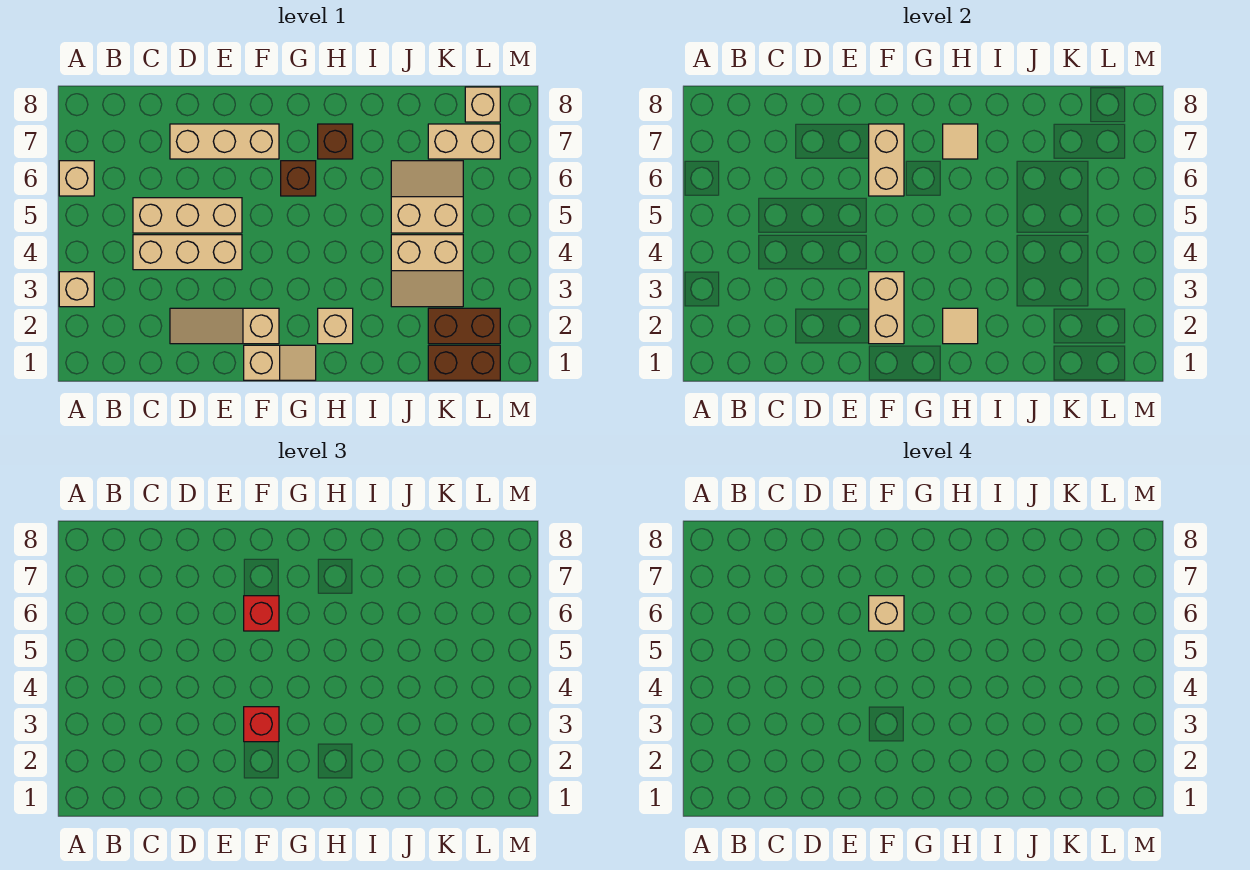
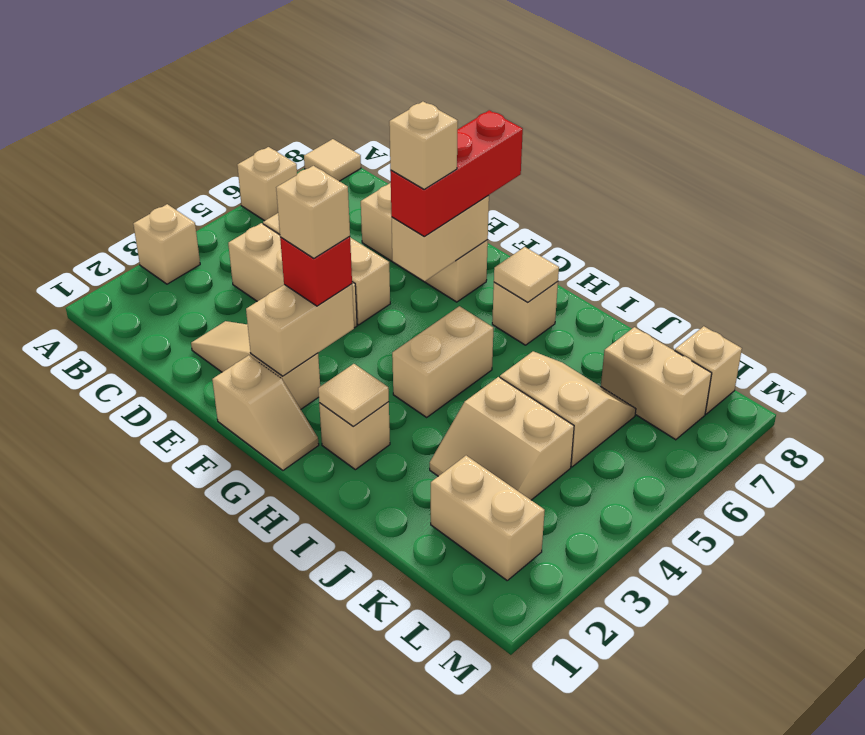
none -> tan 1x1 tile [304,139,361,181]
none -> tan 1x1 brick [276,166,350,258]
red 1x1 brick [244,596,279,631] -> red 1x3 brick [390,110,523,236]
brown 1x1 brick [281,161,316,196] -> none
none -> tan 1x2 brick [392,306,493,417]
brown 1x1 brick [318,124,353,159] -> tan 1x1 brick [492,282,558,345]
brown 1x2 brick [428,345,500,380] -> none
brown 1x2 brick [428,308,500,344] -> tan 1x2 brick [431,456,545,580]

